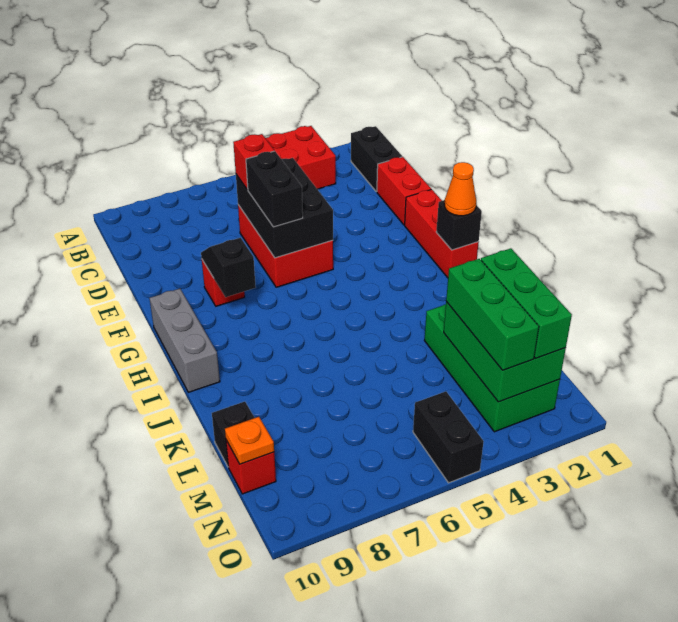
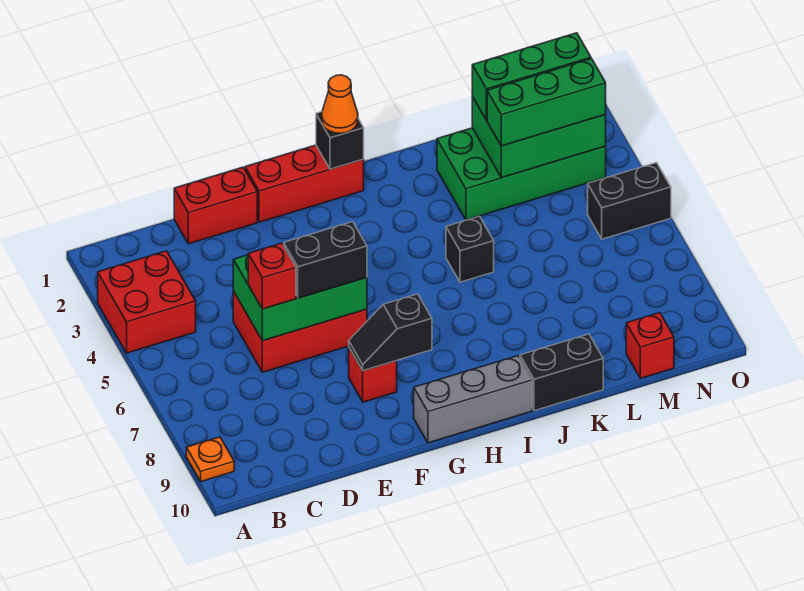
black 1x2 brick [351,126,402,192] -> black 1x2 brick moved to [520,334,603,411]
black 2x3 brick [236,158,333,258] -> green 2x3 brick [233,244,367,341]
black 1x1 brick [212,402,254,466] -> black 1x1 brick moved to [446,216,494,282]
orange 1x1 plate [225,417,274,464] -> orange 1x1 plate moved to [186,437,234,482]

